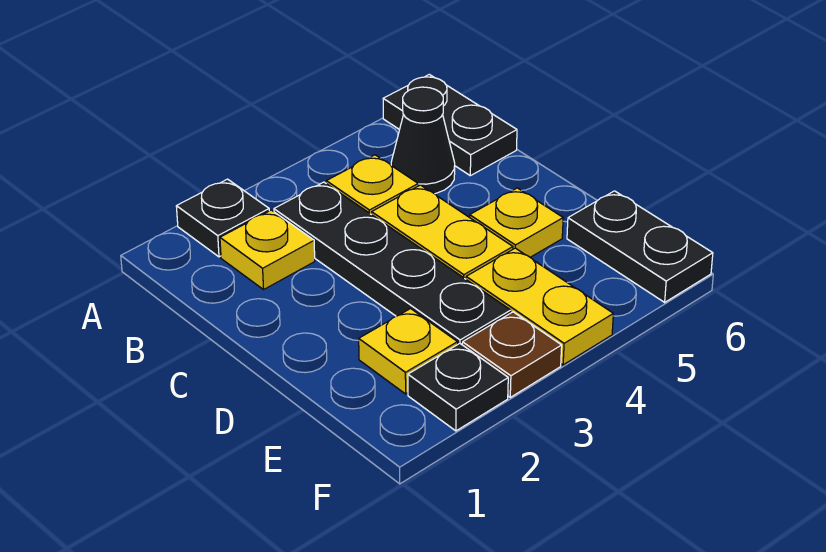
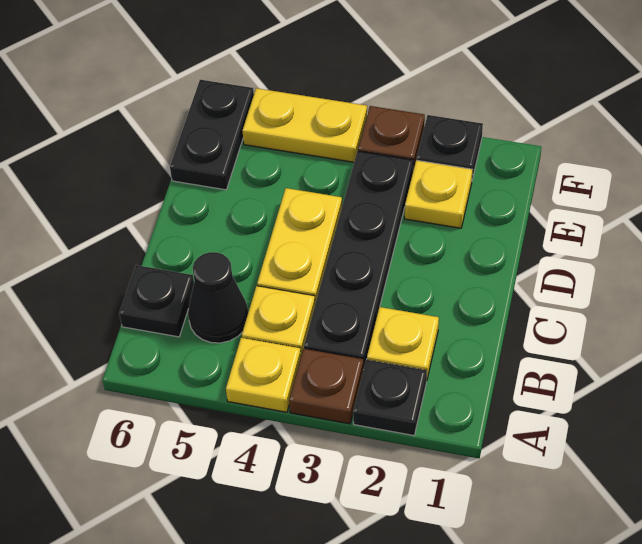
none -> brown 1x1 plate [289,349,363,424]
black 1x2 plate [383,74,517,176] -> black 1x1 plate [119,265,194,337]
yellow 1x1 plate [470,188,563,257] -> yellow 1x1 plate moved to [226,338,301,412]
yellow 1x2 plate [466,248,613,365] -> yellow 1x2 plate turned to [242,88,367,162]

